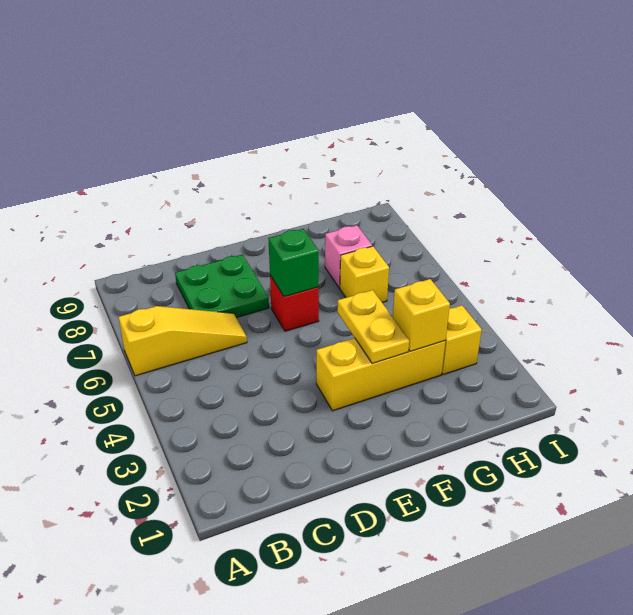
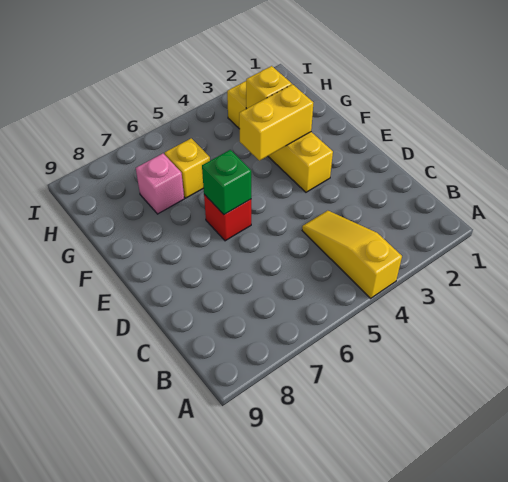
yellow 1x3 slope [119,306,247,376] -> yellow 1x3 slope moved to [302,211,402,298]
green 2x2 plate [175,255,269,318] -> none
yellow 1x2 plate [337,290,409,364] -> yellow 1x2 brick [239,84,313,161]

